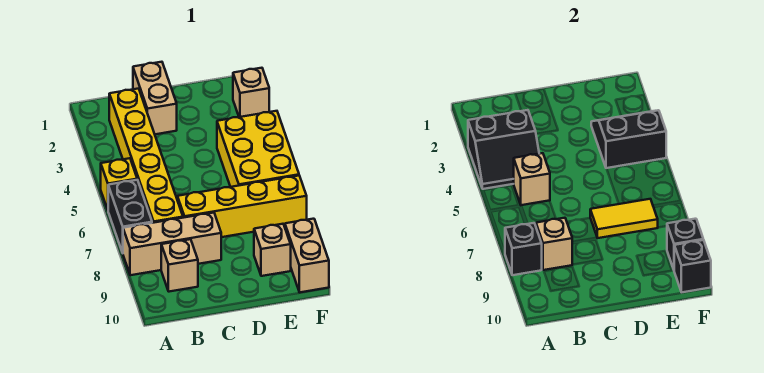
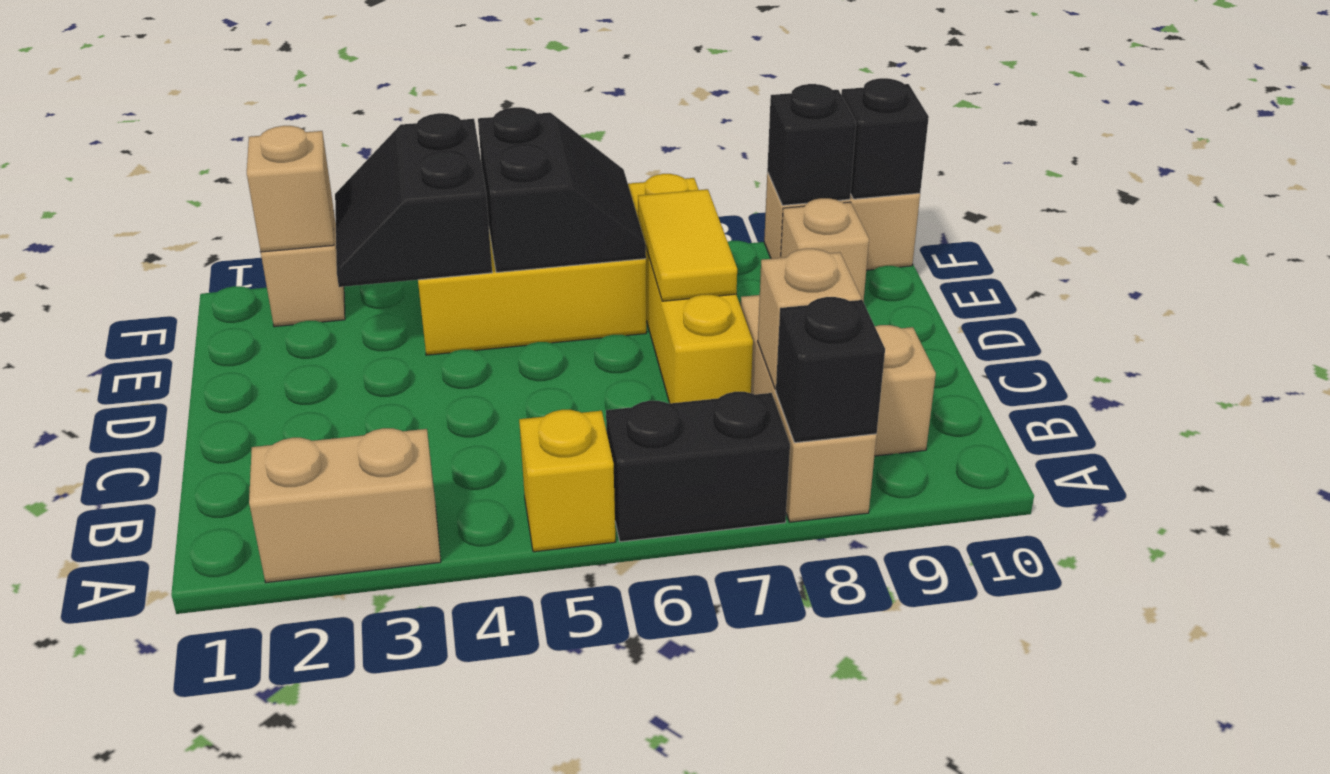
black 2x2 slope [468,110,539,189] -> black 2x2 slope moved to [478,107,646,272]
yellow 1x6 brick [109,89,183,223] -> none
tan 1x1 brick [514,153,550,205] -> tan 1x1 brick moved to [247,126,334,252]
tan 1x2 brick [133,62,177,134] -> tan 1x2 brick moved to [249,428,441,583]

